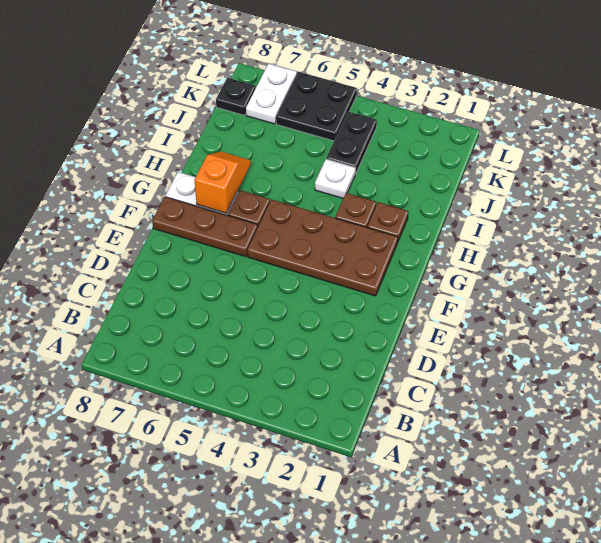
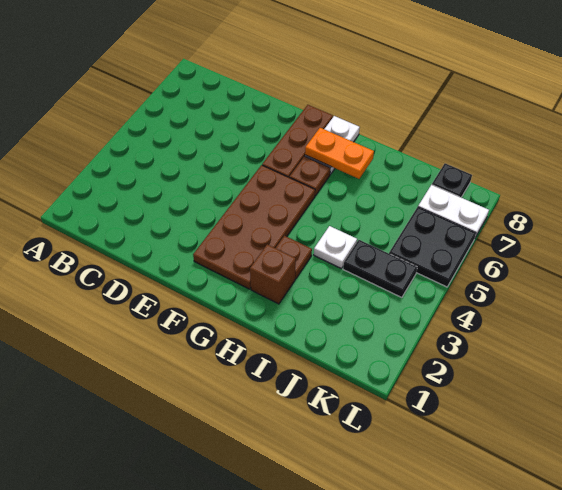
orange 1x2 slope [194,152,250,213] -> orange 1x2 plate [305,128,374,179]
brown 1x1 plate [367,202,408,243] -> brown 1x1 brick [250,244,296,304]

